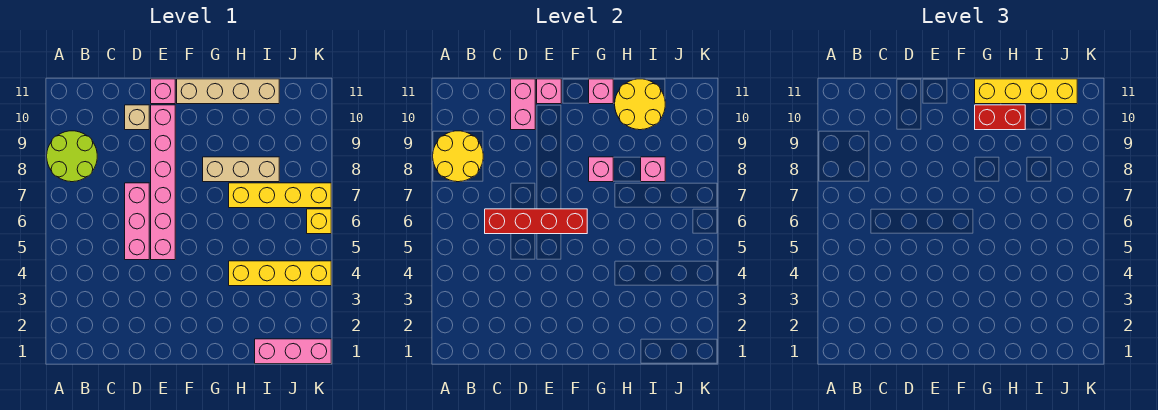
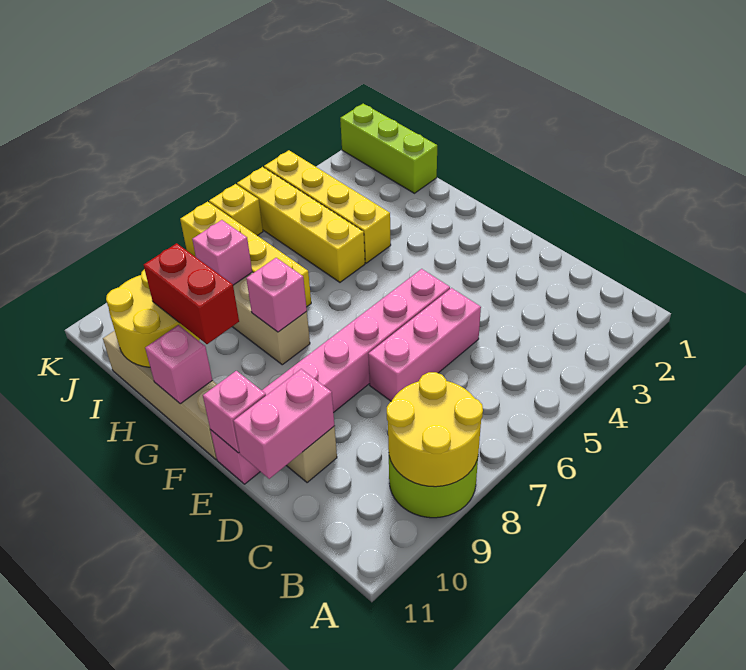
red 1x4 brick [485,209,587,234] -> none
yellow 1x4 brick [975,79,1077,104] -> yellow 1x4 brick moved to [237,167,365,282]
pink 1x3 brick [255,339,331,364] -> lime 1x3 brick [340,104,437,193]

